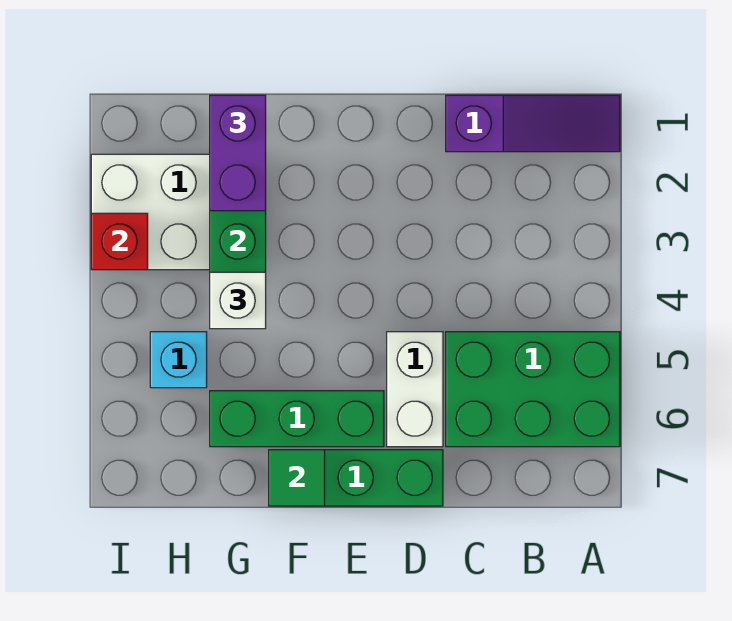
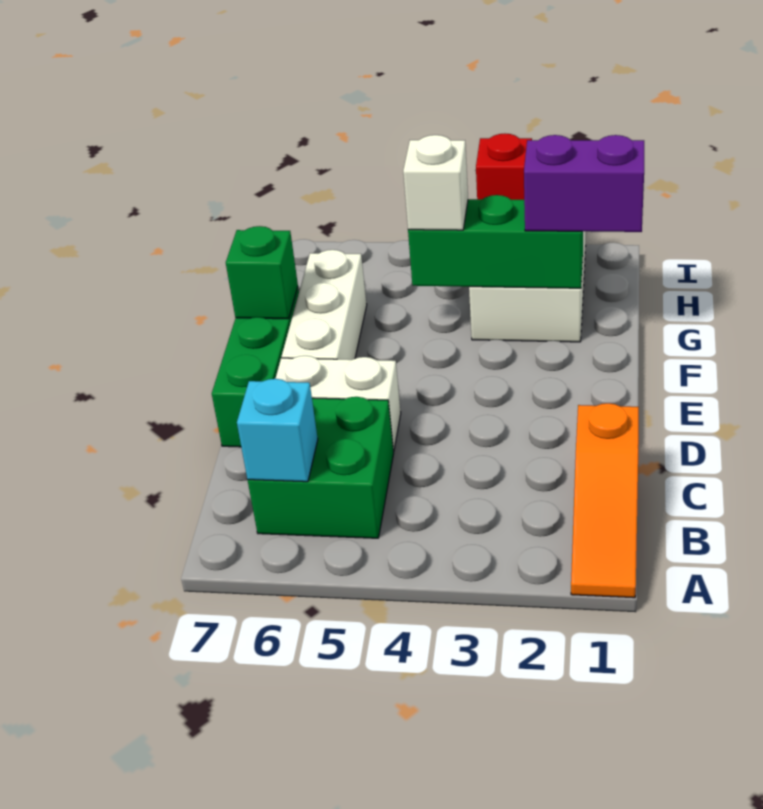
purple 1x3 slope [446,95,620,152] -> orange 1x3 slope [571,403,639,598]
green 2x3 brick [446,332,620,447] -> green 2x2 brick [248,397,394,538]
green 1x3 brick [210,391,384,447] -> white 1x3 brick [282,250,367,360]
green 1x1 tile [269,450,325,506] -> green 1x1 brick [226,226,298,319]
cyan 1x1 brick [150,332,207,388] -> cyan 1x1 brick moved to [237,379,318,482]

